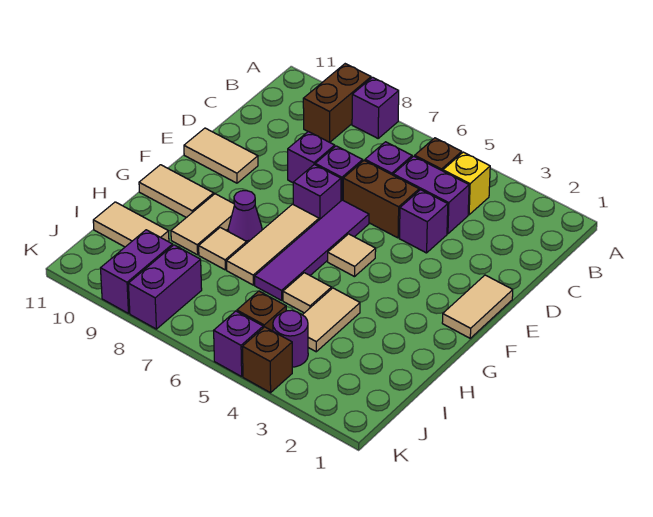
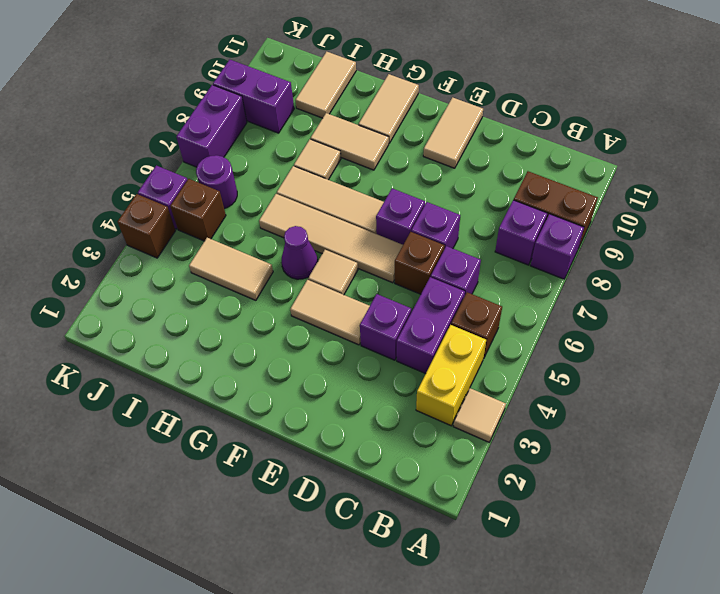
yellow 1x1 brick [443,152,490,215] -> yellow 1x2 brick [416,325,486,426]
brown 1x2 brick [343,161,419,238] -> brown 1x1 brick [395,232,444,294]
purple 1x1 brick [288,132,335,183] -> purple 1x1 brick moved to [495,200,547,265]
tan 1x2 tile [442,275,513,338] -> tan 1x2 tile moved to [290,280,370,345]
purple 1x4 tile [255,200,369,300] -> tan 1x4 tile [259,194,403,283]
purple 1x1 cone [228,191,262,243] -> purple 1x1 cone moved to [281,226,318,279]
tan 1x1 tile [283,273,331,313] -> tan 1x1 tile moved to [453,388,506,442]
purple 1x1 round brick [273,310,308,367] -> purple 1x1 round brick moved to [196,155,237,209]
purple 1x2 brick [128,245,202,329] -> purple 1x2 brick turned to [176,85,247,167]

